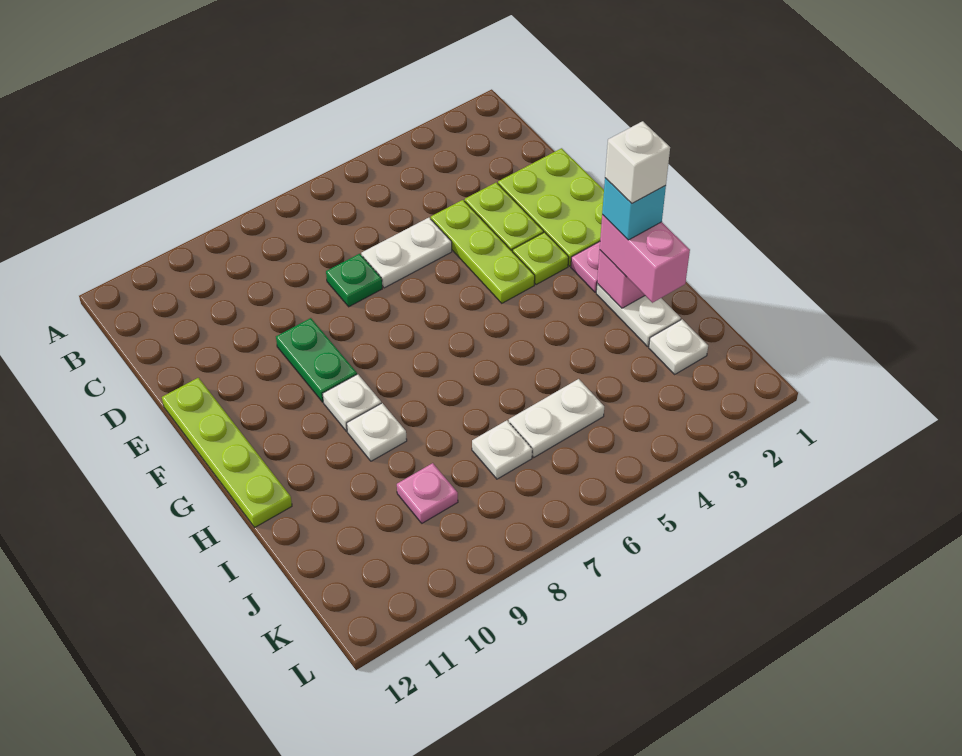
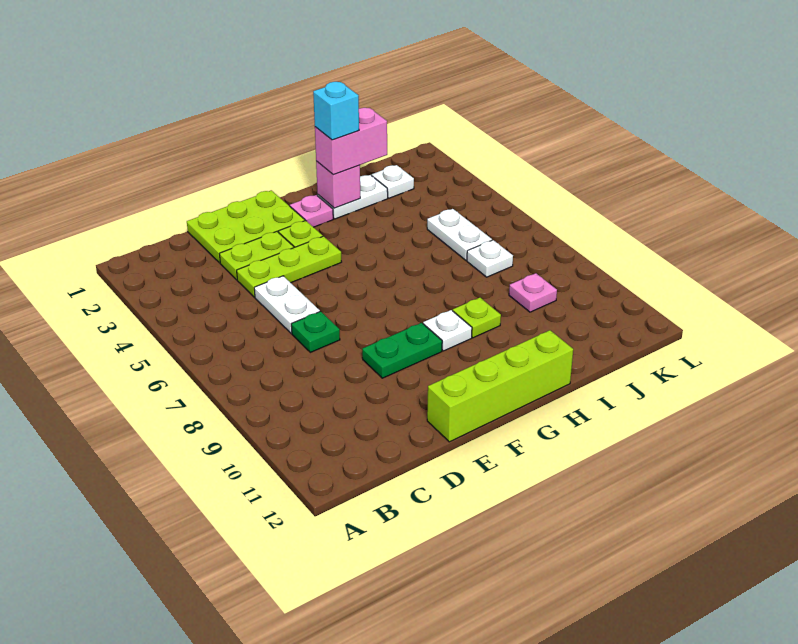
lime 1x4 plate [162,378,292,527] -> lime 1x4 brick [427,330,573,442]
white 1x1 brick [605,121,670,203] -> none
white 1x1 plate [347,403,407,461] -> lime 1x1 plate [453,298,501,338]

